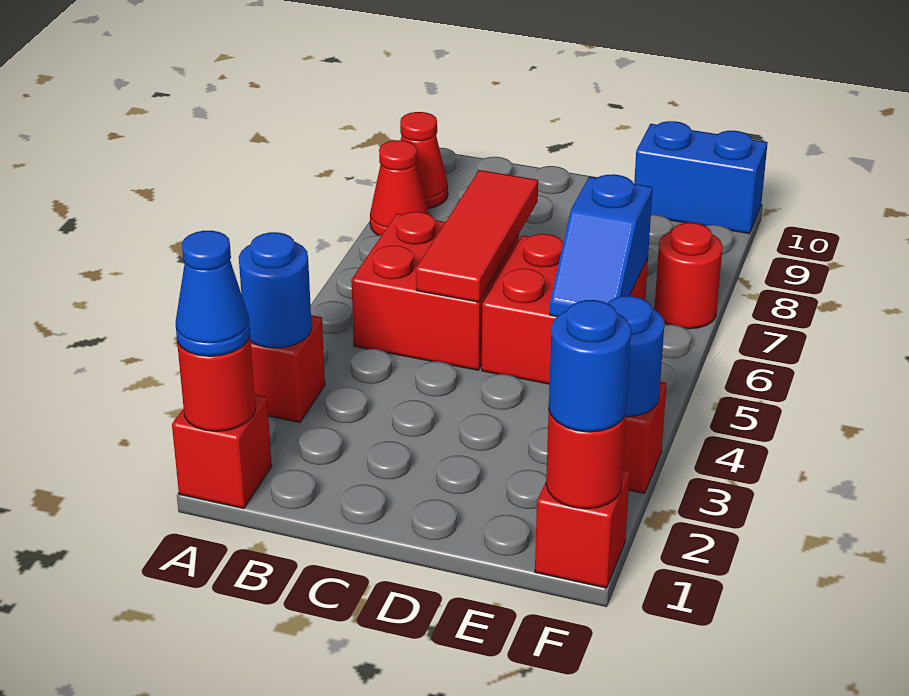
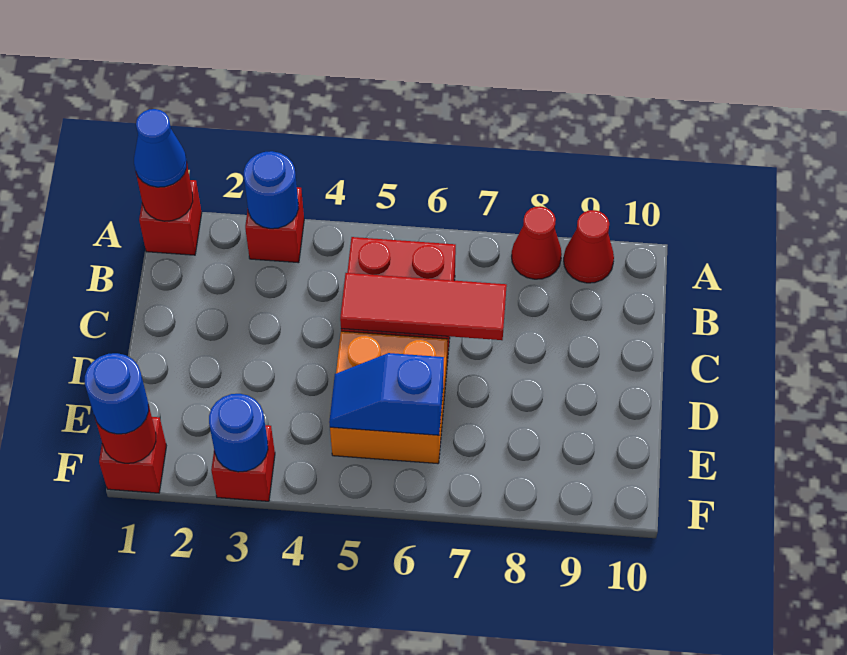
red 2x2 brick [482,234,648,384] -> orange 2x2 brick [330,331,448,464]
blue 1x2 brick [634,121,768,234] -> none
red 1x1 round brick [655,223,723,329] -> none

